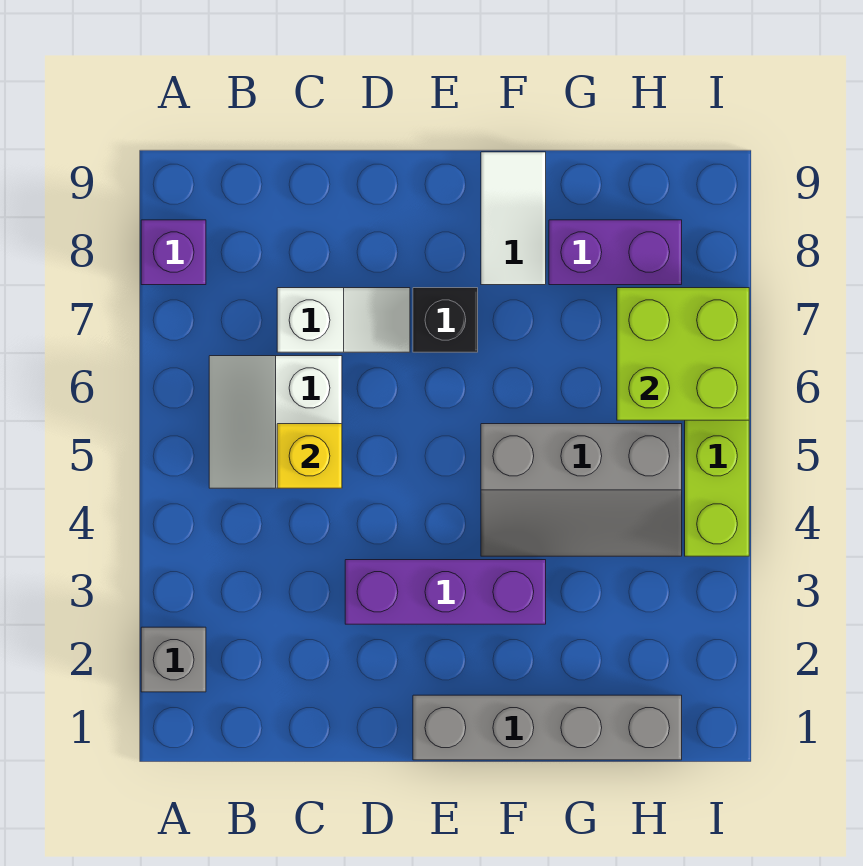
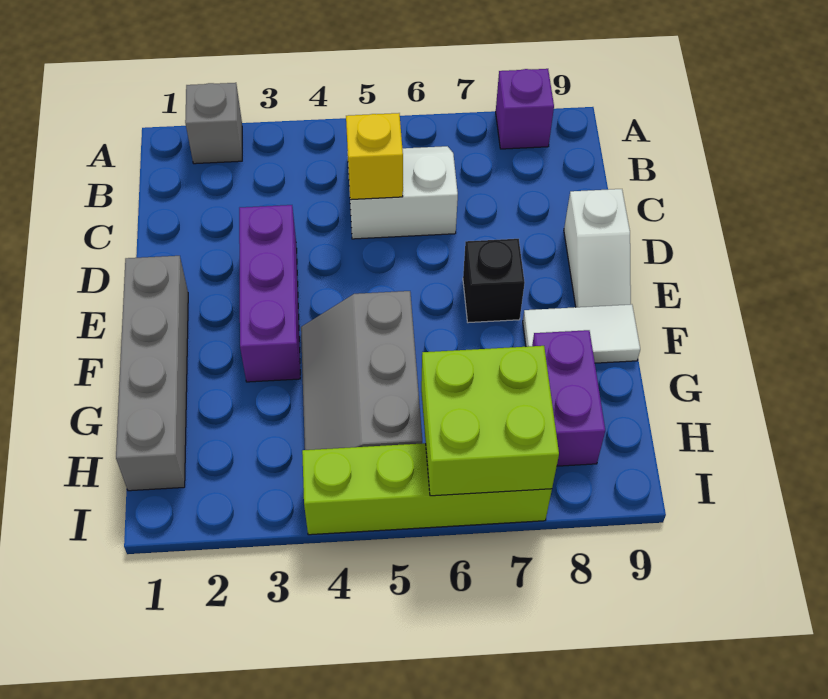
white 1x2 slope [277,288,410,352] -> white 1x2 slope moved to [564,189,631,307]

